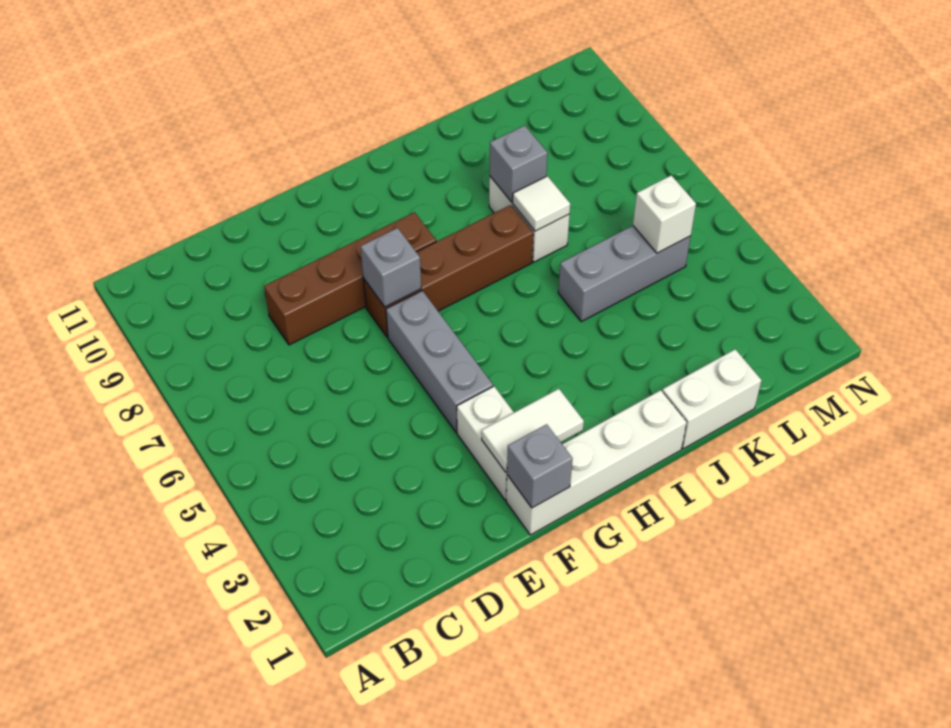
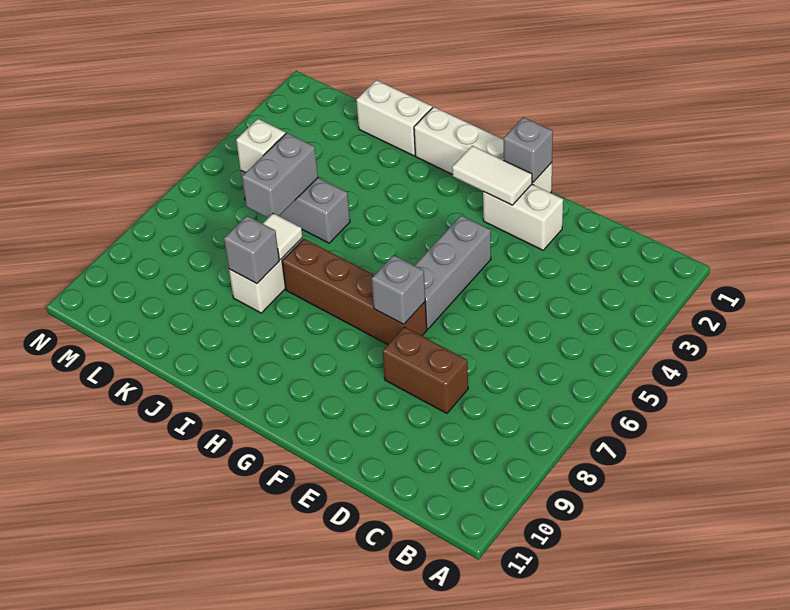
brown 1x4 brick [264,212,436,345] -> brown 1x2 brick [382,327,468,413]
white 1x2 brick [457,386,514,500] -> white 1x2 brick turned to [483,184,563,250]
none -> grey 1x2 brick [242,133,318,218]

